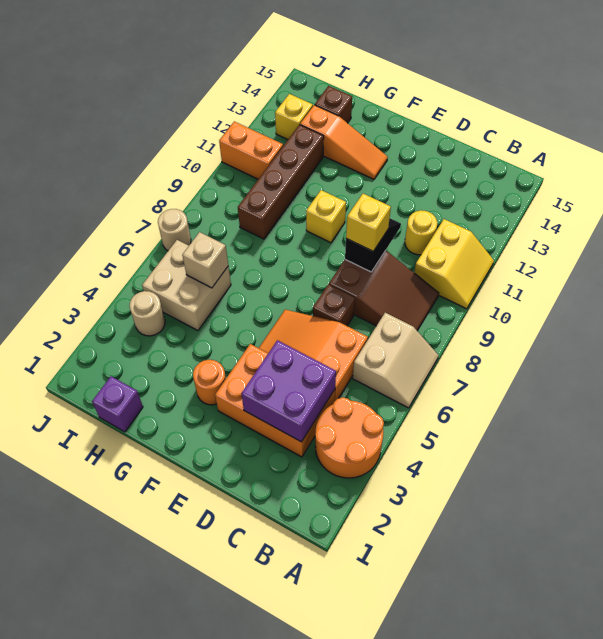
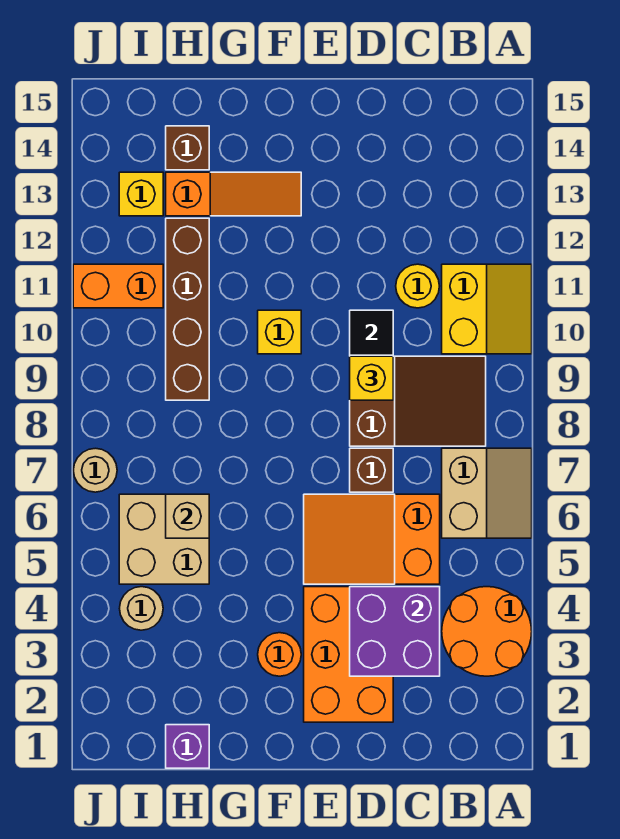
orange 2x3 brick [215,344,335,457] -> orange 2x3 brick turned to [304,587,393,722]

